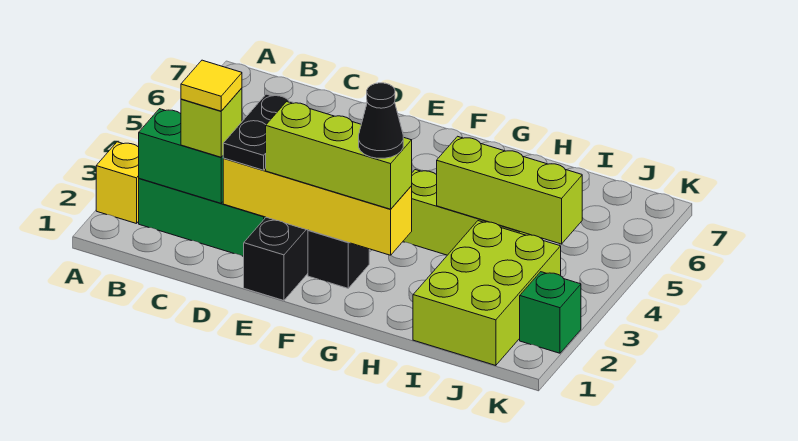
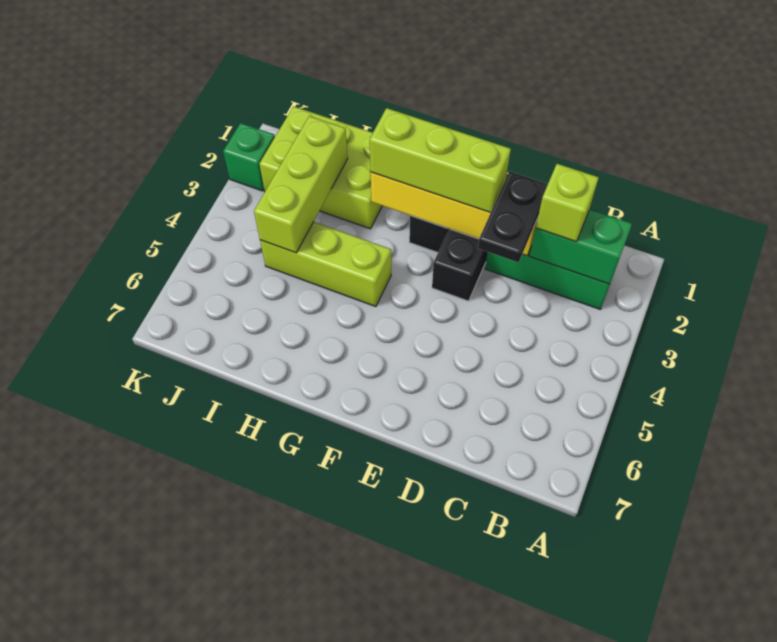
yellow 1x1 brick [96,142,139,224] -> none
yellow 1x1 tile [181,60,242,111] -> none
black 1x1 cone [359,83,403,158] -> none
lime 1x3 brick [437,136,582,244] -> lime 1x3 brick turned to [254,116,348,253]
lime 2x3 brick [413,221,561,366] -> lime 2x3 brick turned to [260,106,382,229]

